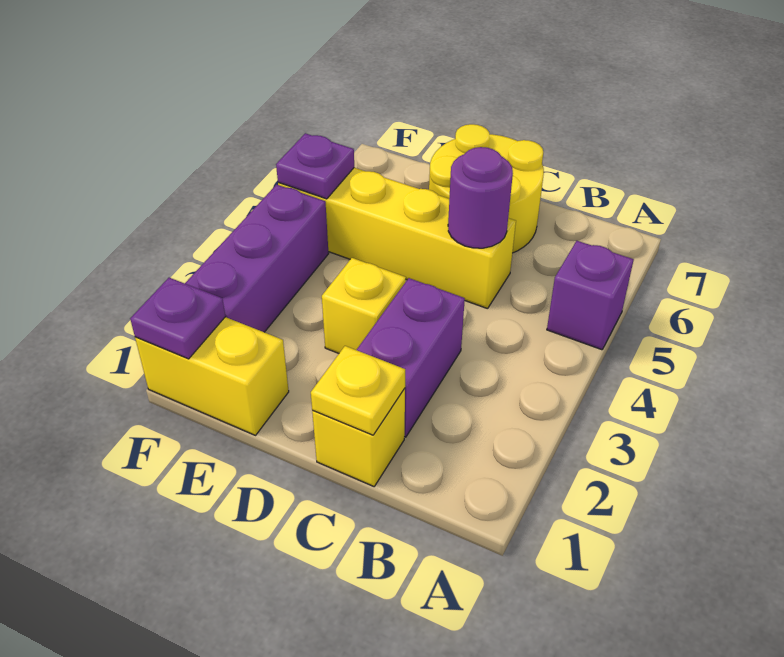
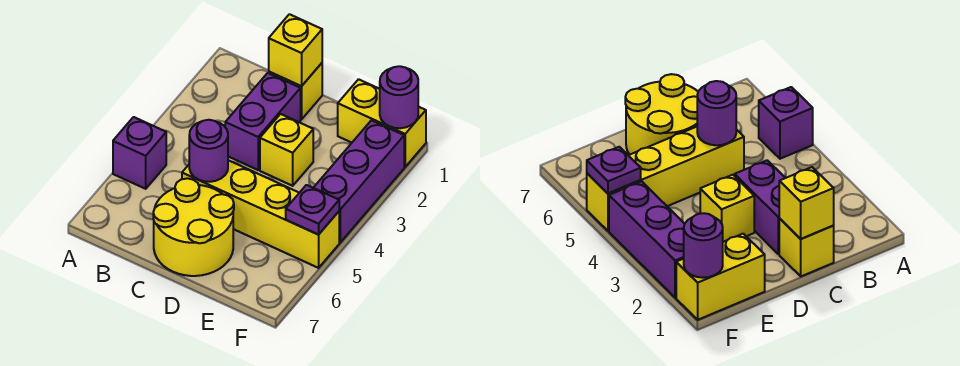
yellow 1x1 plate [311,346,405,435] -> yellow 1x1 brick [269,14,322,86]
purple 1x1 plate [130,278,225,359] -> purple 1x1 round brick [380,66,418,128]

